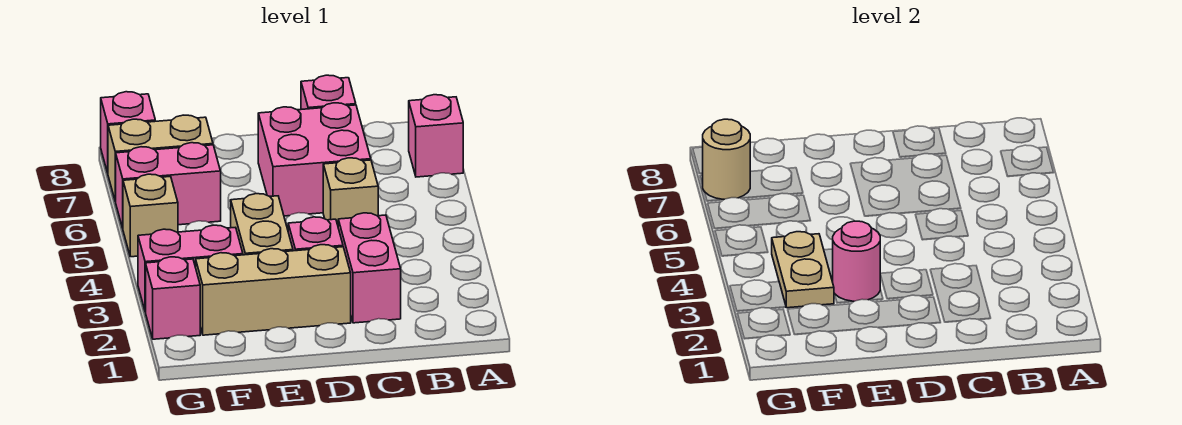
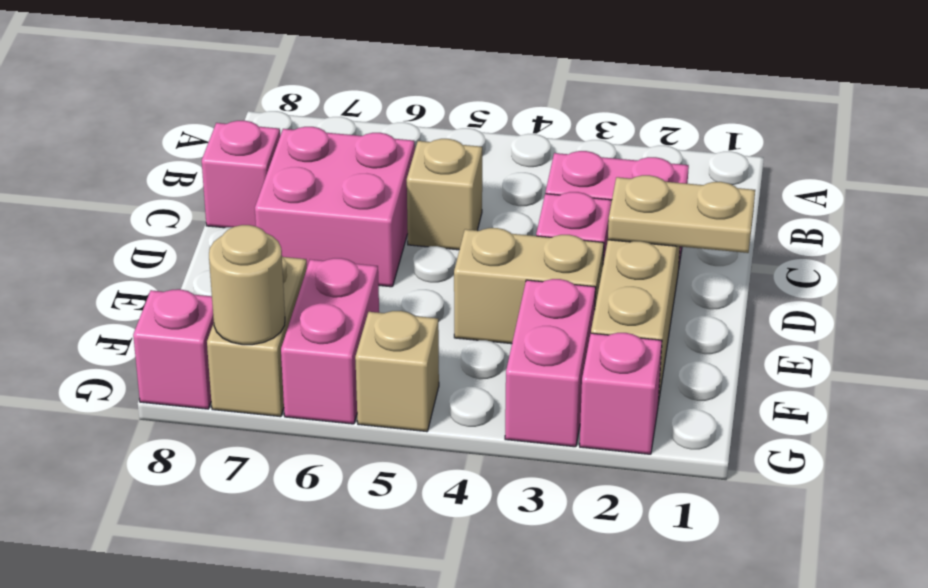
pink 1x1 brick [409,95,463,177] -> none
pink 1x1 round brick [833,221,880,301] -> none
tan 1x2 plate [772,232,834,308] -> tan 1x2 plate moved to [608,175,755,253]

